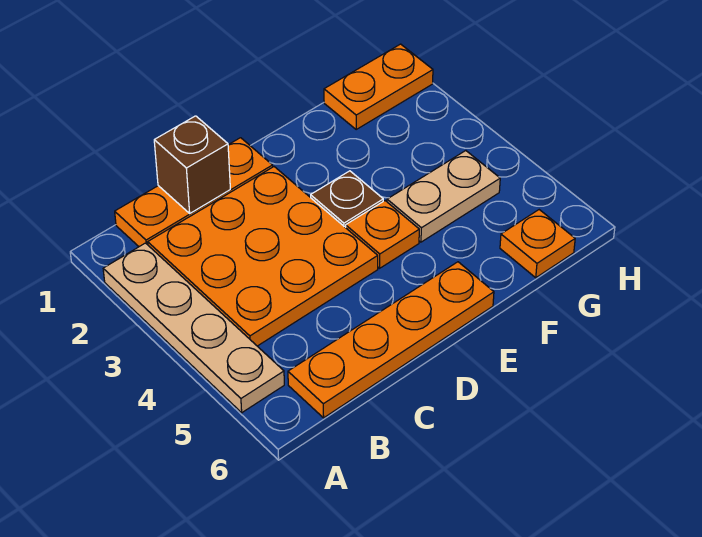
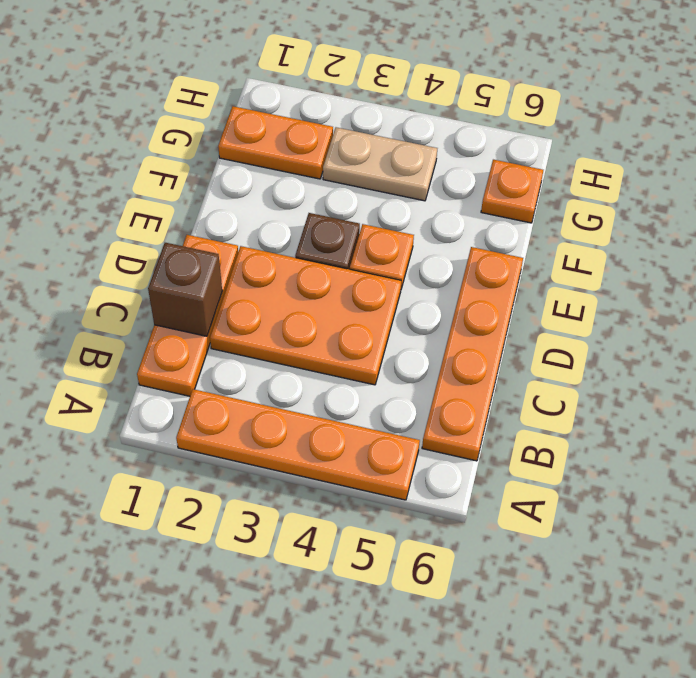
tan 1x4 plate [103,243,284,413] -> orange 1x4 plate [176,389,420,500]
orange 3x3 plate [148,167,378,346] -> orange 2x3 plate [210,246,401,385]
tan 1x2 plate [387,151,500,242] -> tan 1x2 plate turned to [323,127,437,201]
orange 1x2 plate [324,44,433,129] -> orange 1x2 plate turned to [218,106,333,179]

